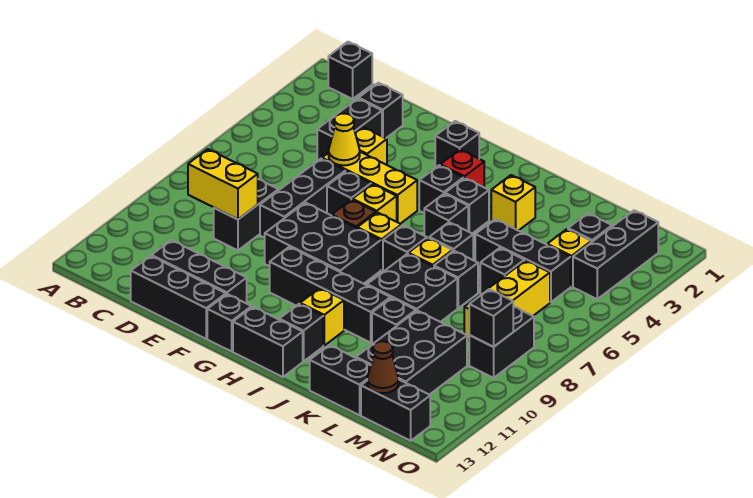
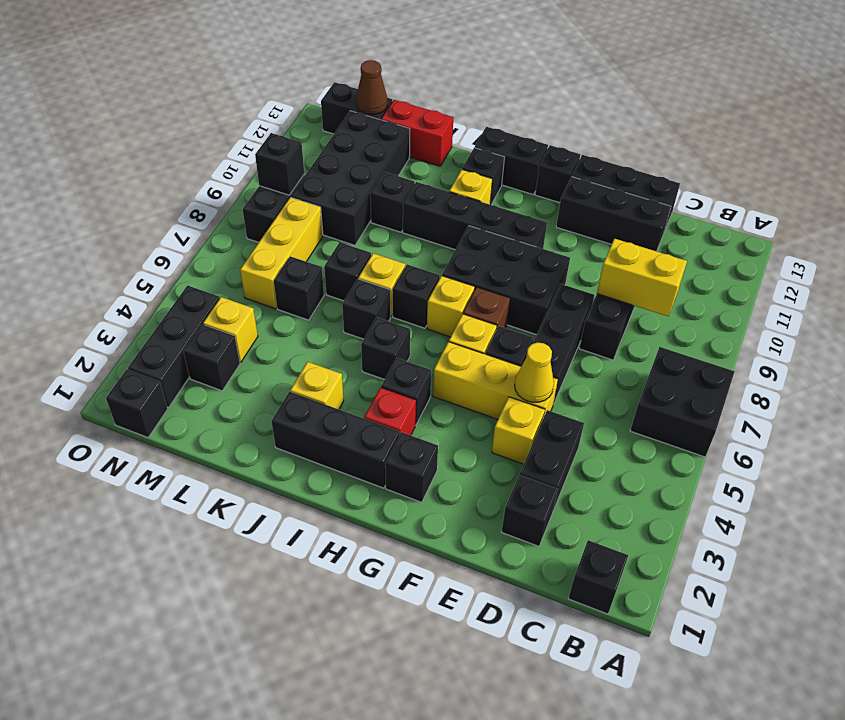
black 1x1 brick [445,178,489,233] -> black 1x1 brick moved to [106,370,168,437]
black 2x2 brick [367,254,457,322] -> black 2x2 brick moved to [630,347,735,457]
black 1x3 brick [475,219,571,302] -> black 1x3 brick moved to [271,392,400,488]
black 1x2 brick [310,345,370,415] -> red 1x2 brick [381,100,454,166]
black 2x3 brick [356,311,467,395] -> black 2x4 brick [291,111,410,245]

